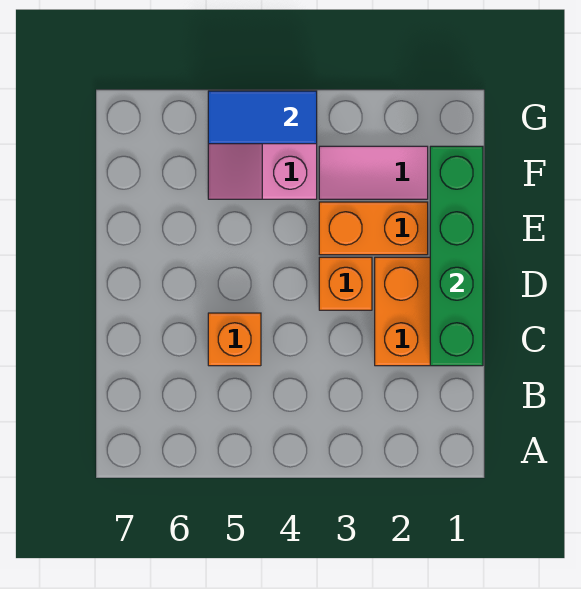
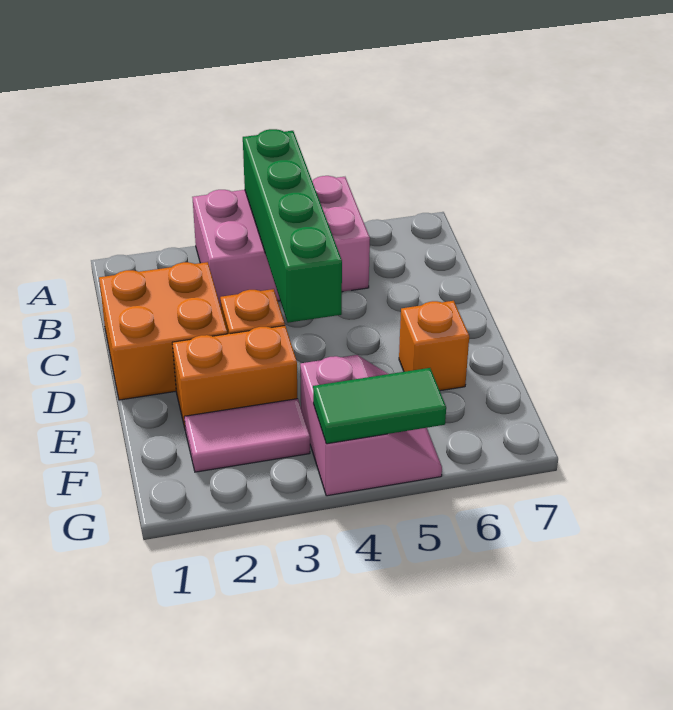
none -> pink 2x3 brick [192,176,370,308]
green 1x4 brick [430,146,483,366] -> green 1x4 brick moved to [243,129,342,323]
orange 1x1 brick [208,313,261,366] -> orange 1x1 brick moved to [399,301,469,391]
blue 1x2 tile [208,91,317,144] -> green 1x2 tile [313,368,446,444]

